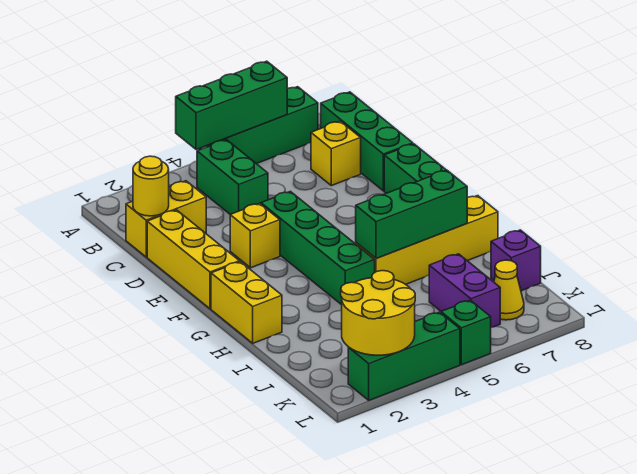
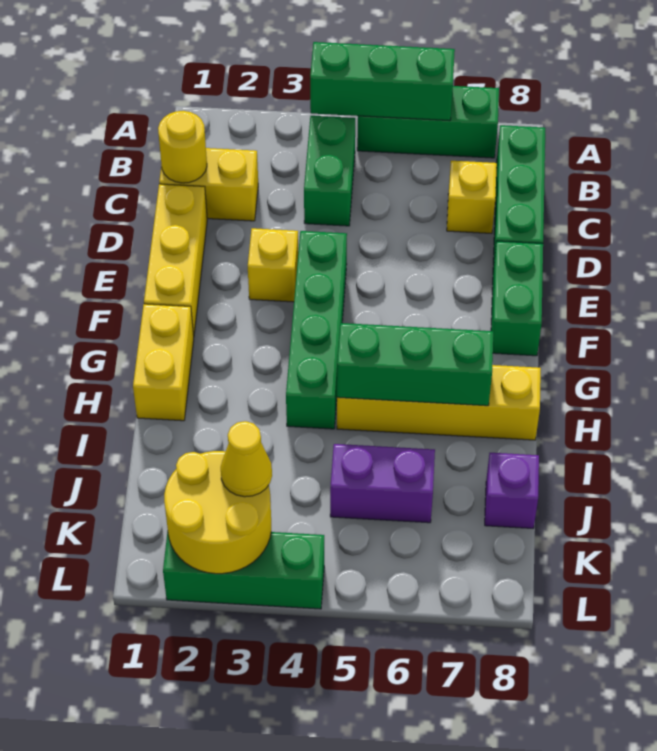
purple 1x2 brick [429,254,500,327] -> purple 1x2 brick turned to [330,444,435,523]
yellow 1x1 cone [494,260,524,320] -> yellow 1x1 cone moved to [221,421,272,497]
green 1x1 brick [441,300,491,365] -> none

